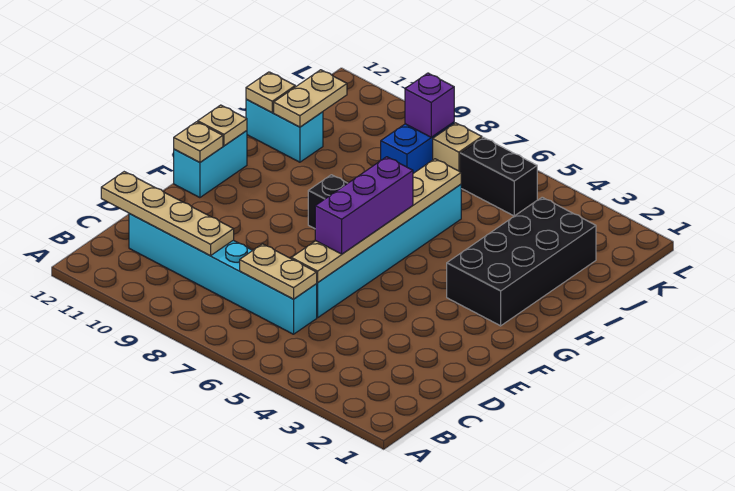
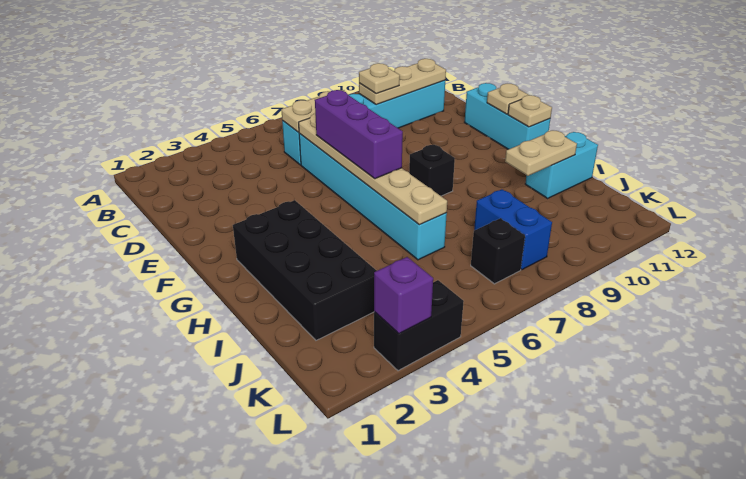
tan 1x4 plate [101,172,234,256] -> tan 1x3 plate [359,59,446,105]
cyan 1x2 brick [174,131,247,198] -> cyan 1x3 brick [464,83,550,150]
tan 1x2 plate [274,70,347,127] -> tan 1x2 plate turned to [505,130,577,176]
tan 1x1 plate [246,72,295,112] -> tan 1x1 plate moved to [359,63,400,94]
black 1x2 brick [460,137,537,216] -> black 1x2 brick moved to [374,280,464,371]
tan 1x1 brick [433,123,482,172] -> black 1x1 brick [471,218,525,284]
purple 1x1 brick [405,73,454,137] -> purple 1x1 brick moved to [374,257,433,334]

